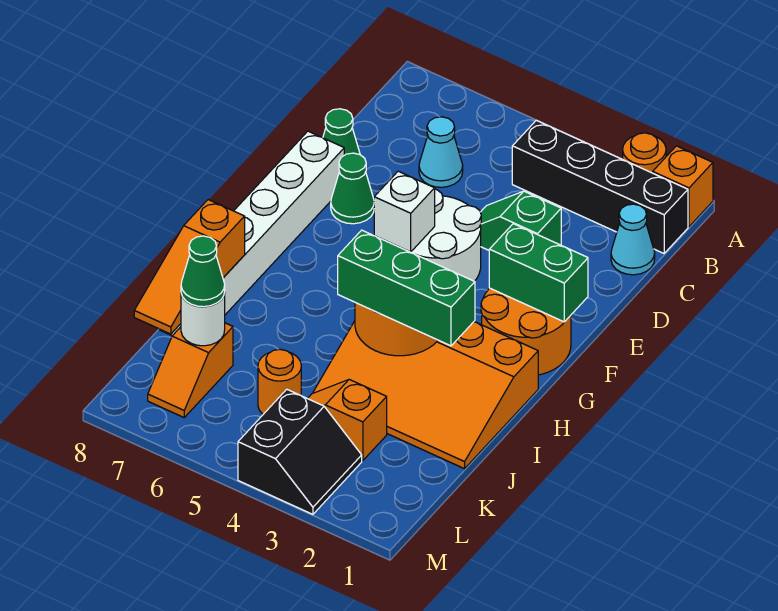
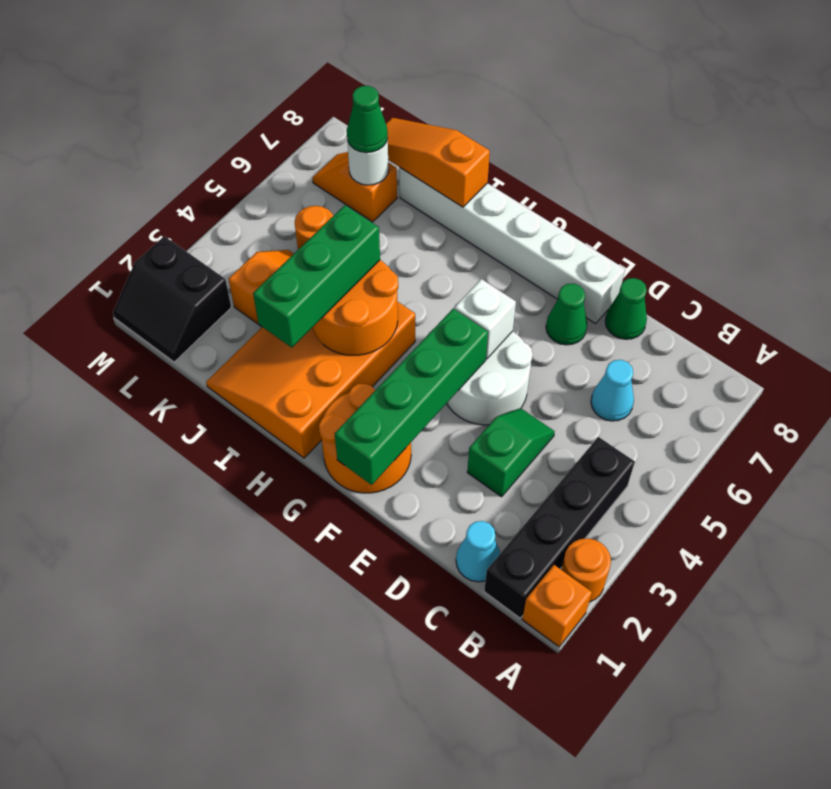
green 1x2 brick [489,224,588,322] -> green 1x4 brick [335,309,488,485]
black 2x2 slope [238,389,362,514] -> black 2x2 slope moved to [113,236,231,362]

